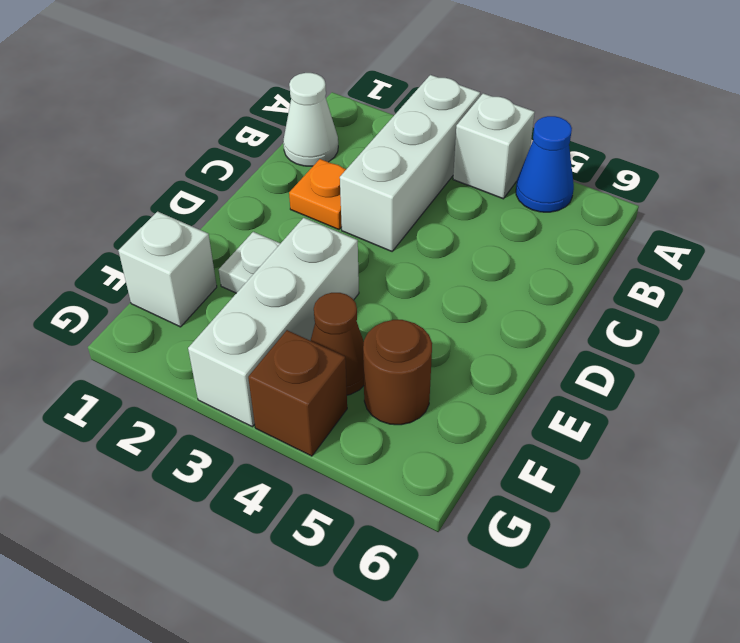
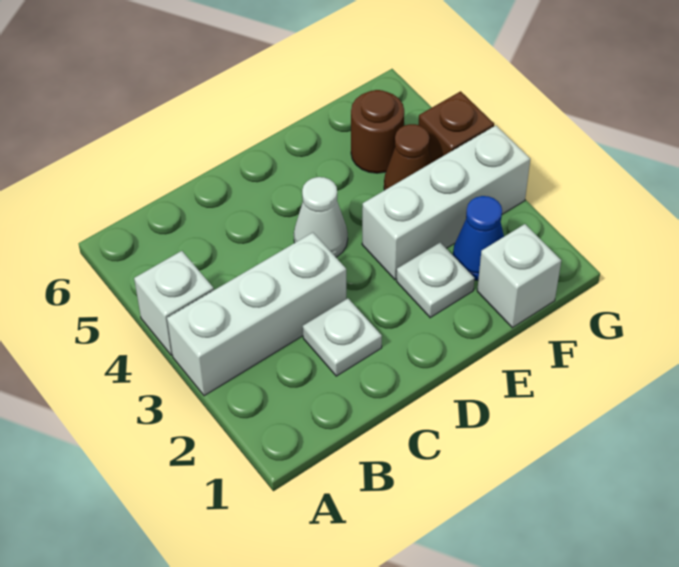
blue 1x1 cone [516,116,574,212] -> blue 1x1 cone moved to [453,196,504,280]
white 1x1 cone [283,73,338,166] -> white 1x1 cone moved to [294,177,348,257]
orange 1x1 plate [289,159,346,230] -> white 1x1 plate [303,299,382,376]

